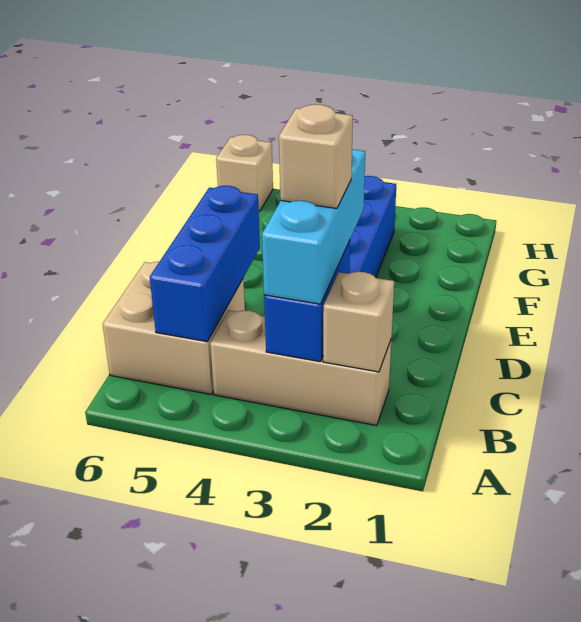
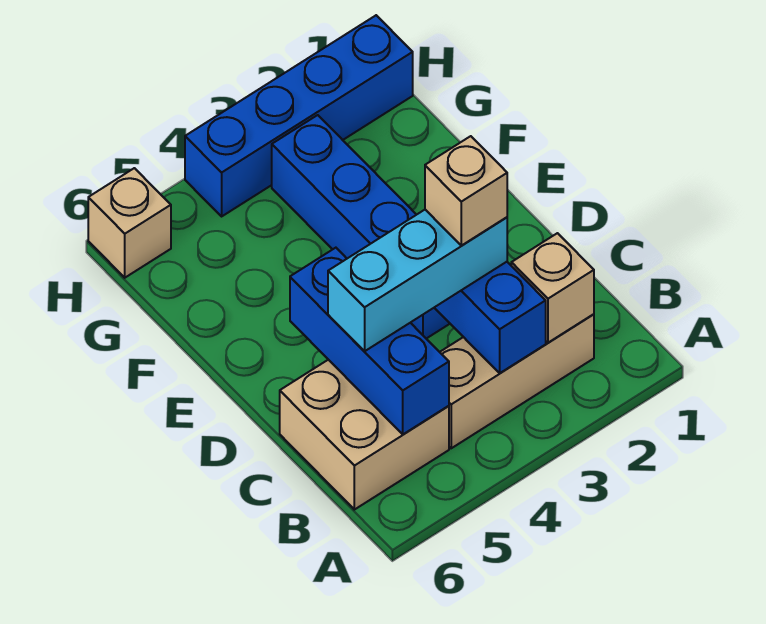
cyan 1x3 brick [262,149,365,304] -> cyan 1x3 brick turned to [328,210,507,351]
none -> blue 1x4 brick [185,15,413,216]

